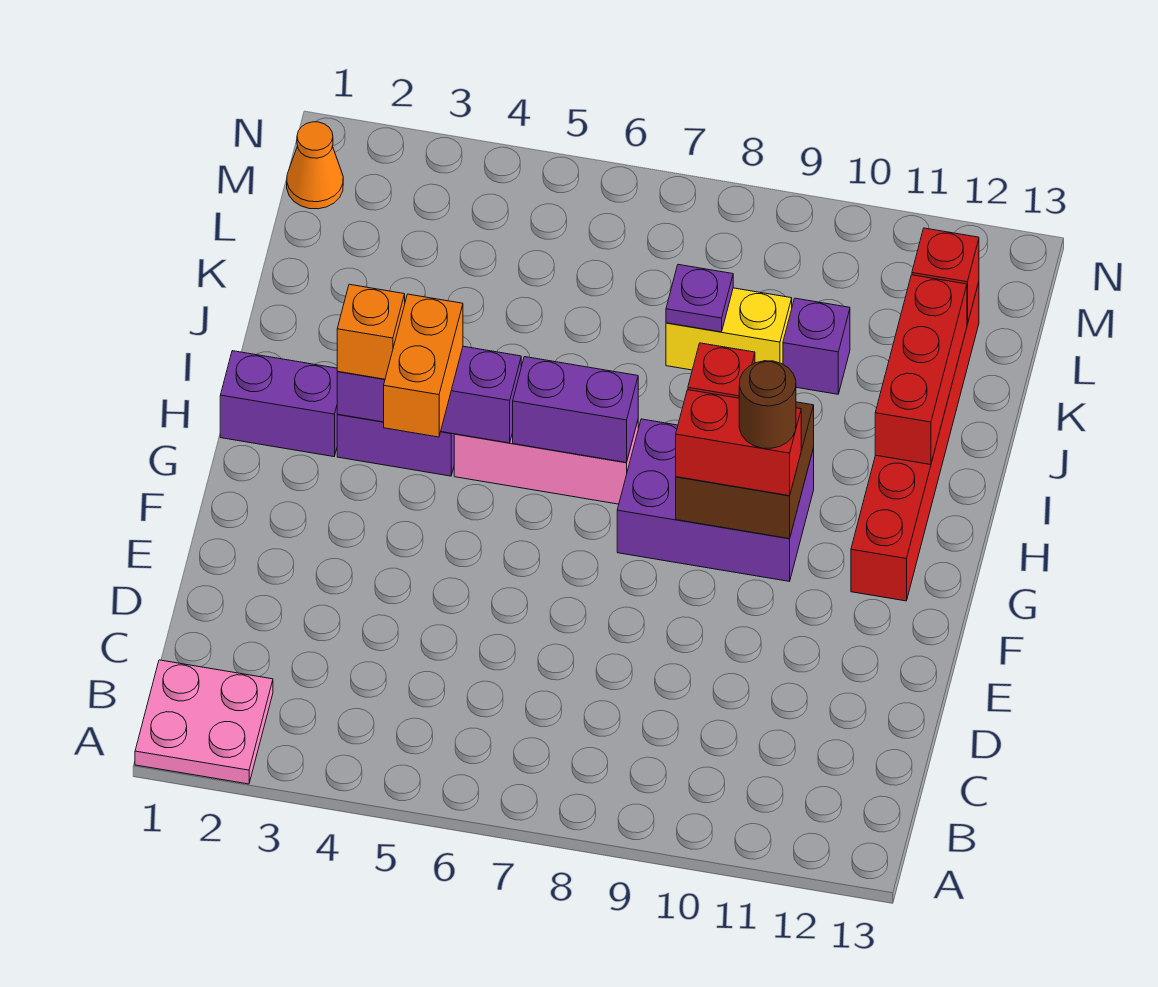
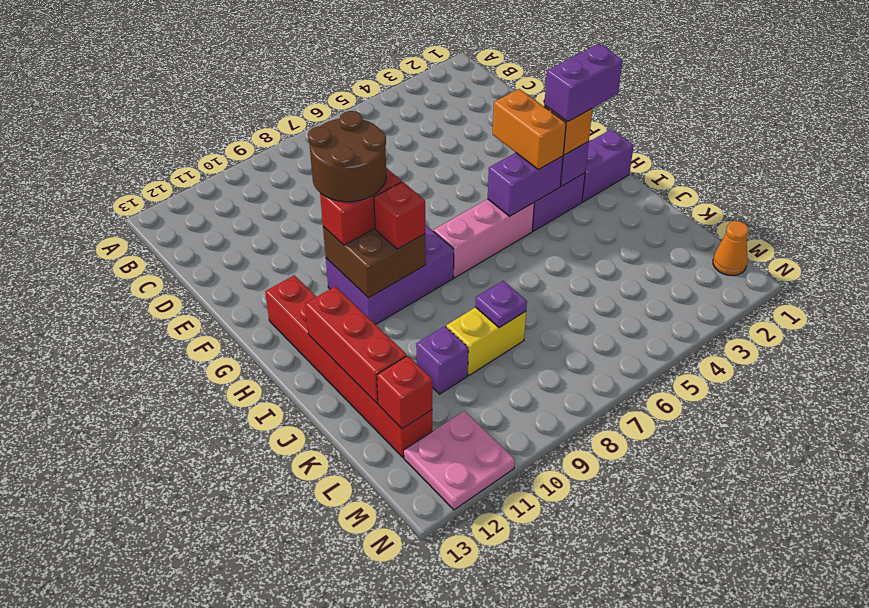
pink 2x2 plate [135,660,273,784] -> pink 2x2 plate moved to [404,411,515,510]
brown 1x1 round brick [739,361,796,448] -> brown 2x2 round brick [308,111,386,202]
purple 1x2 brick [513,357,638,463] -> purple 1x2 brick moved to [544,44,623,122]

